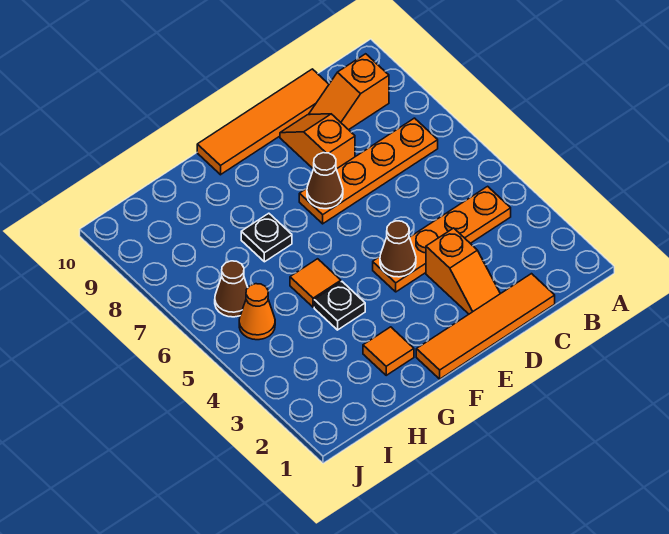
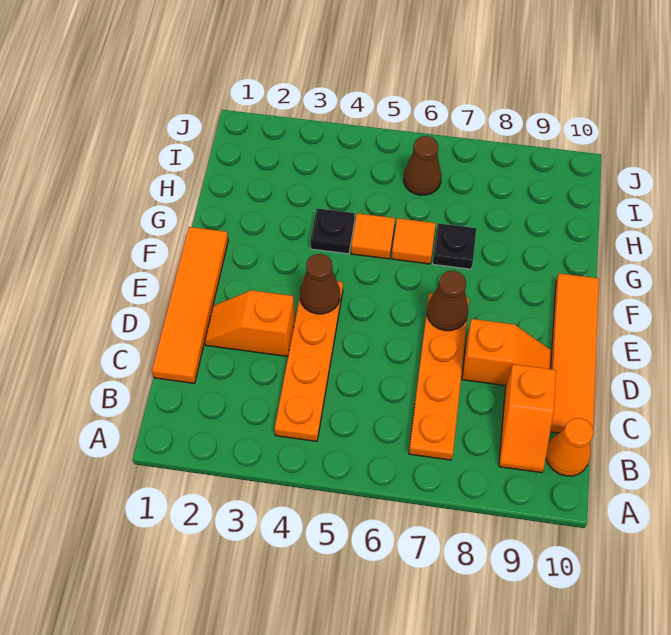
orange 1x2 slope [309,54,389,130] -> orange 1x2 slope turned to [499,364,556,473]
orange 1x1 tile [363,327,414,375] -> orange 1x1 tile moved to [392,218,436,264]
orange 1x1 cone [239,284,275,340] -> orange 1x1 cone moved to [546,418,594,476]

